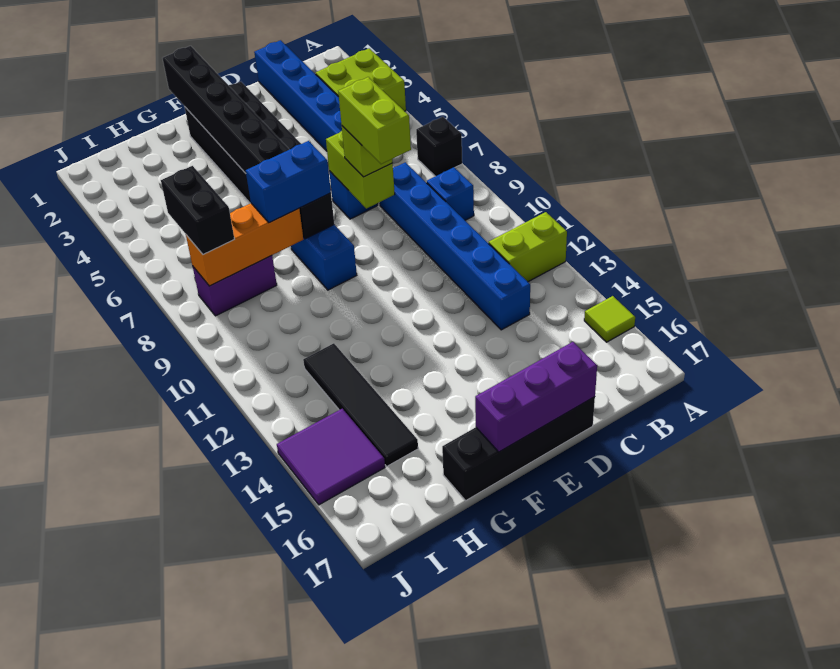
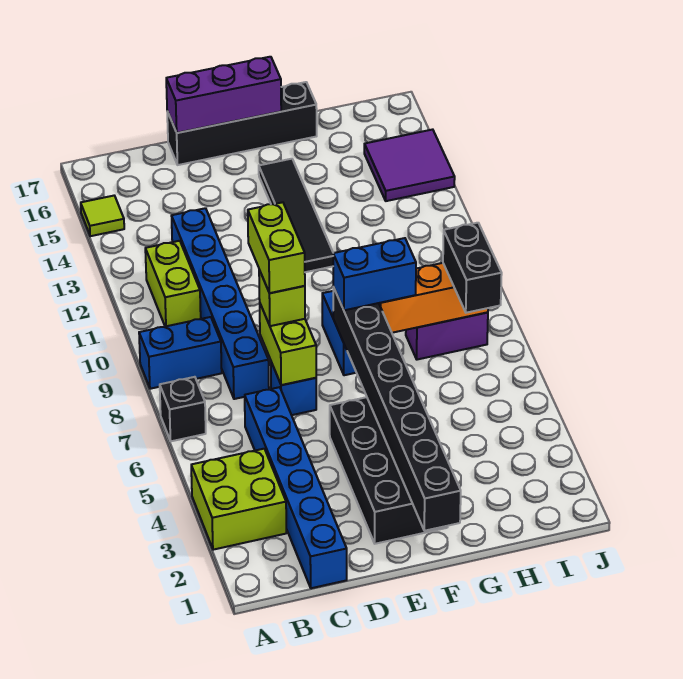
lime 1x2 brick [489,212,567,282] -> lime 1x2 brick turned to [145,241,201,327]
blue 1x1 brick [427,167,474,220] -> blue 1x2 brick [139,317,222,389]
black 1x4 tile [303,343,418,466] -> black 1x4 tile moved to [259,159,333,272]

